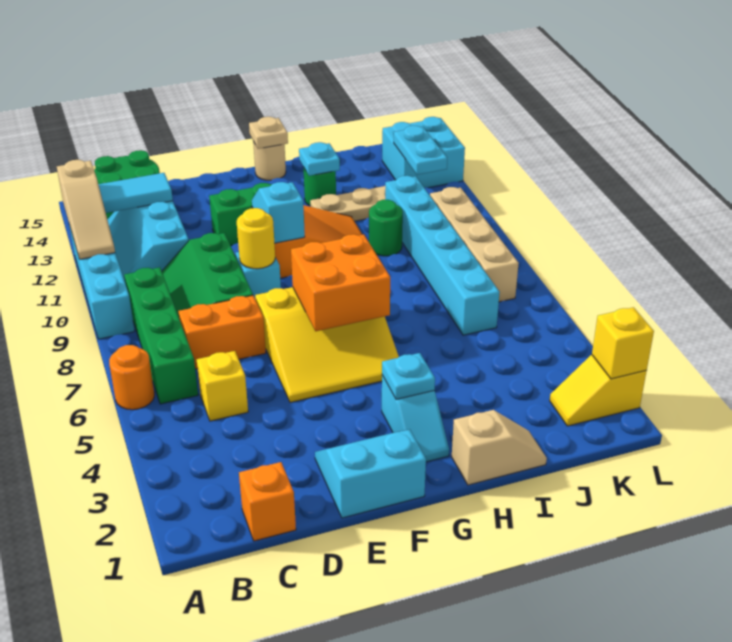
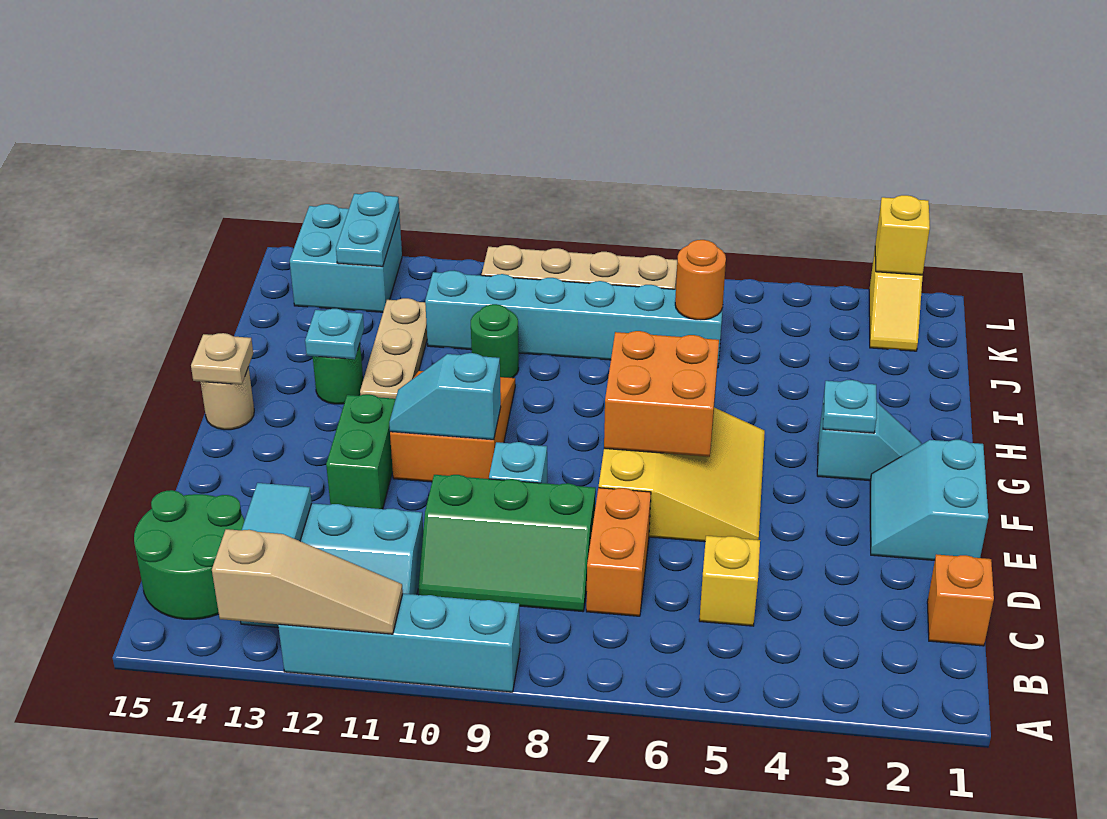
orange 1x1 round brick [109,345,154,410] -> orange 1x1 round brick moved to [675,240,726,320]
green 1x4 brick [124,267,198,404] -> none
yellow 1x1 round brick [237,208,275,269] -> none
tan 1x2 slope [452,410,547,485] -> none
cyan 1x2 plate [394,126,447,175] -> cyan 1x2 plate turned to [336,192,399,267]

